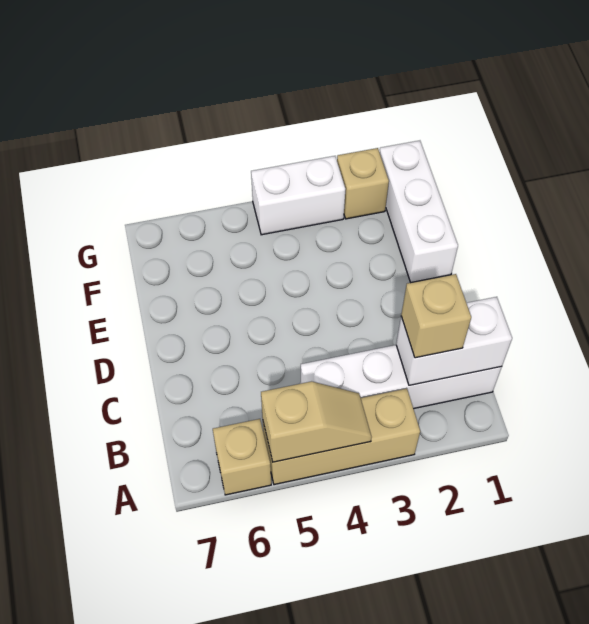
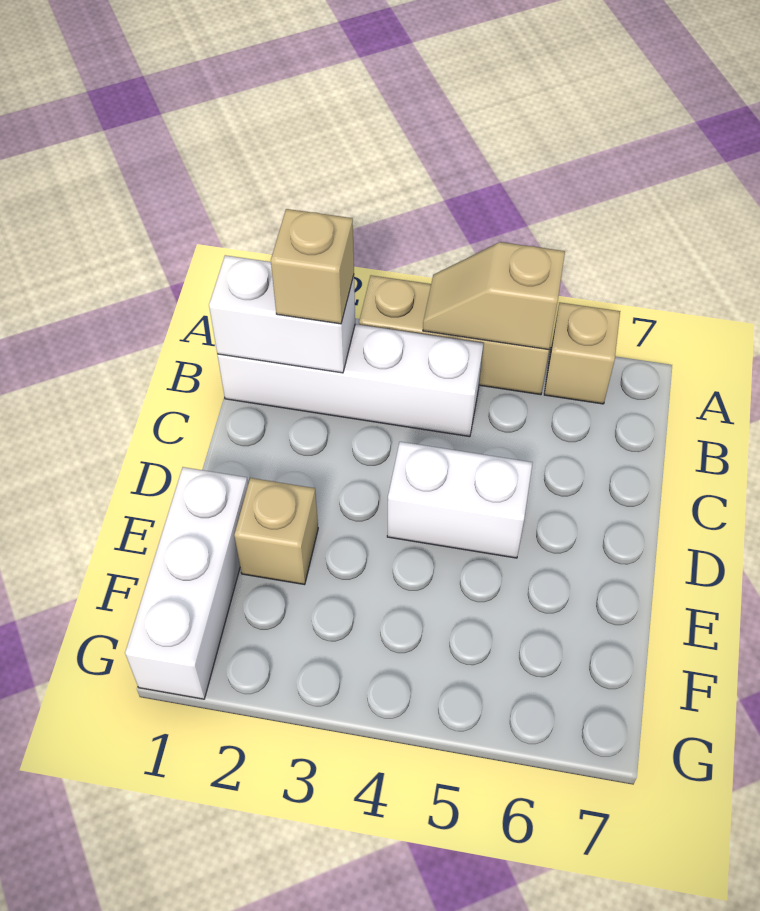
tan 1x1 brick [337,148,389,219] -> tan 1x1 brick moved to [234,478,318,585]
white 1x2 brick [251,156,345,235] -> white 1x2 brick moved to [387,442,532,558]

